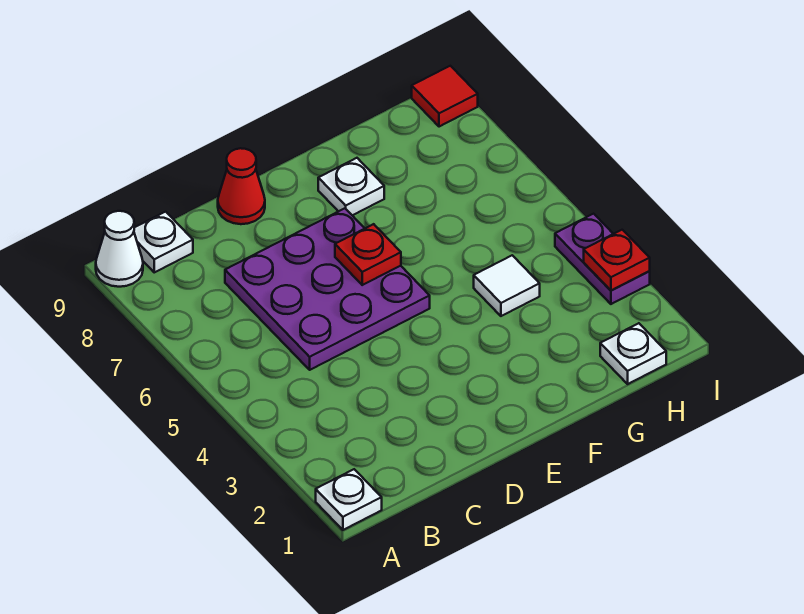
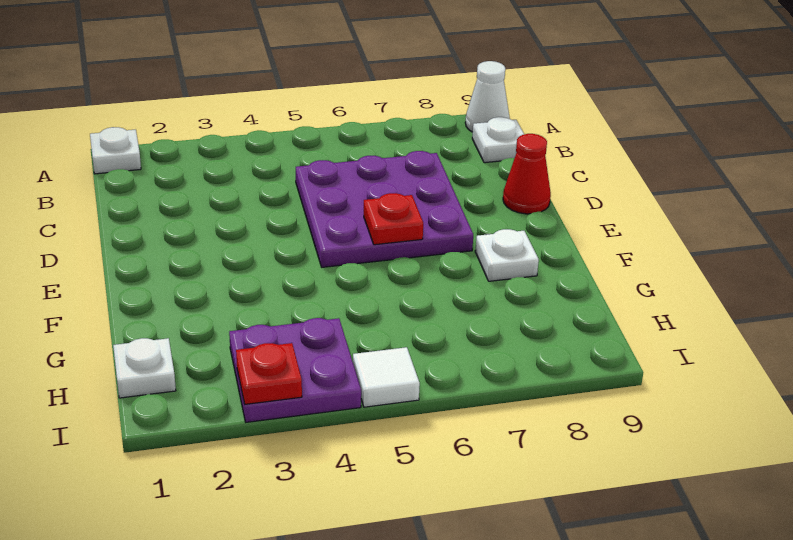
white 1x1 tile [474,255,540,316] -> white 1x1 tile moved to [353,347,420,407]
purple 1x2 plate [555,214,650,304] -> purple 2x2 plate [229,318,361,422]
red 1x1 tile [412,66,478,127] -> none

